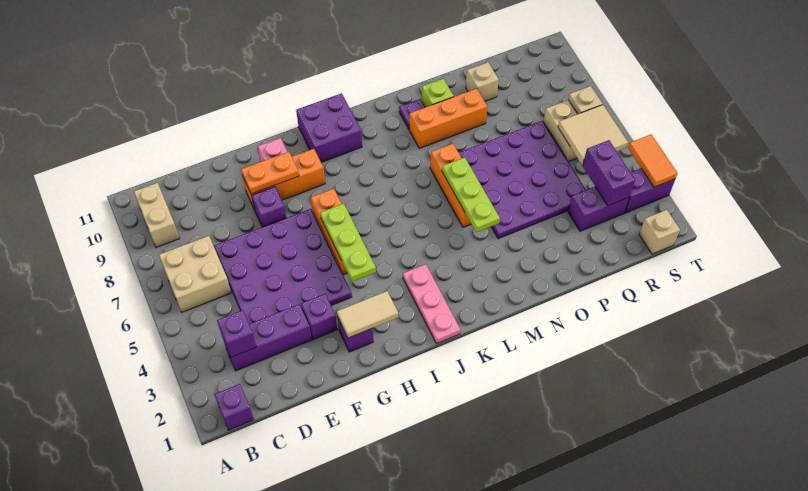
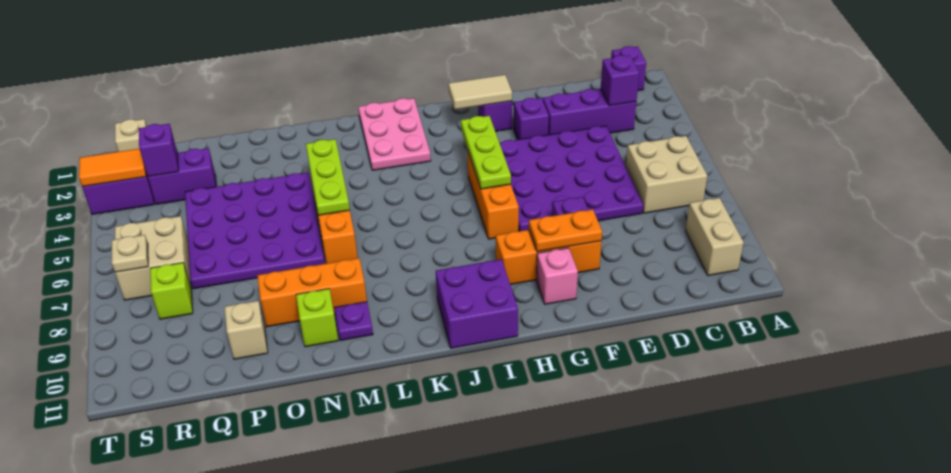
pink 1x3 plate [403,264,460,344] -> pink 2x3 plate [358,98,431,170]
purple 1x2 brick [583,140,635,206] -> purple 1x1 brick [139,124,178,176]
tan 2x2 tile [558,105,628,165] -> none
none -> lime 1x1 brick [150,263,193,319]
orange 1x2 tile [628,135,678,187] -> orange 1x2 tile turned to [79,149,146,187]

